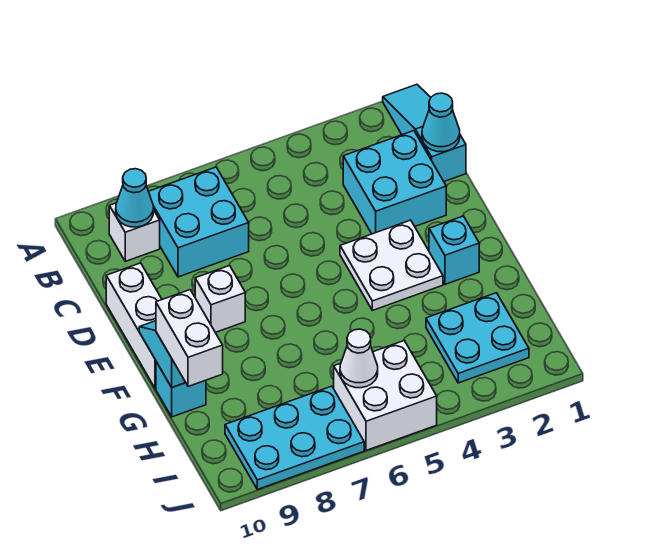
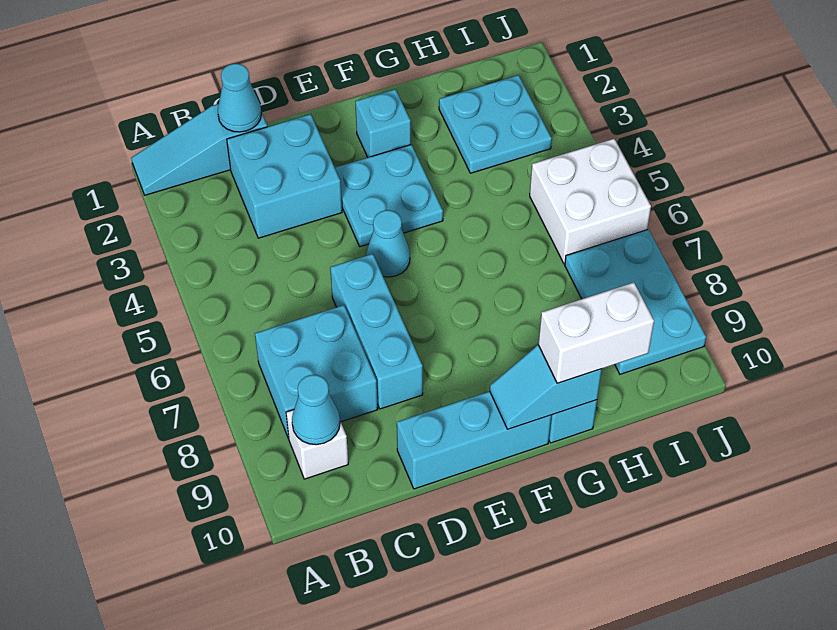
none -> cyan 1x3 brick [330,254,423,409]
white 1x3 brick [106,263,162,388] -> cyan 1x3 brick [397,391,551,489]
white 2x2 plate [340,220,443,310] -> cyan 2x2 plate [335,145,443,247]
none -> cyan 1x1 cone [366,210,410,277]
white 1x1 brick [195,266,245,333] -> none
white 1x1 cone [340,329,378,388] -> none

